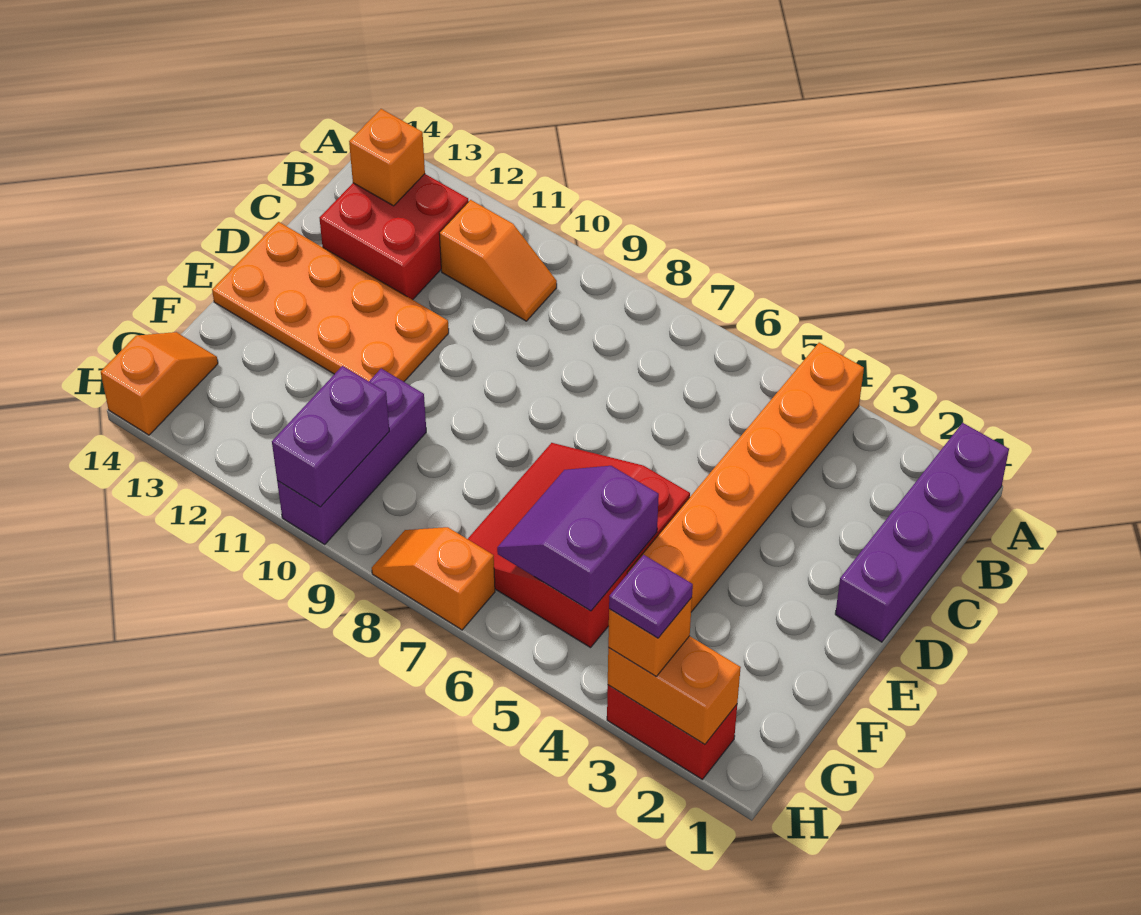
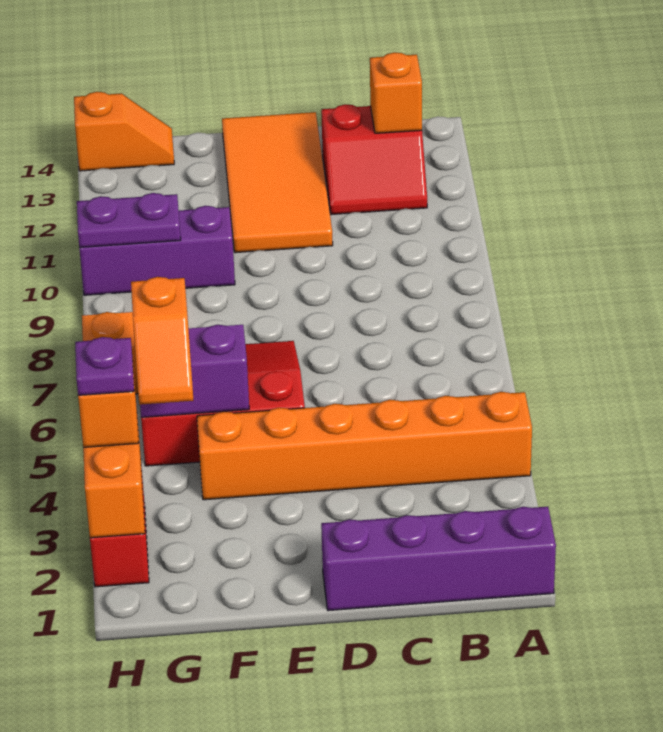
orange 1x2 slope [439,200,557,321] -> orange 1x2 slope moved to [131,277,193,405]
red 2x2 brick [320,174,468,300] -> red 2x2 slope [321,104,427,215]
orange 2x4 plate [212,222,449,382] -> orange 2x4 tile [222,112,333,253]
purple 1x2 brick [272,366,389,507] -> purple 1x2 plate [77,193,181,247]

